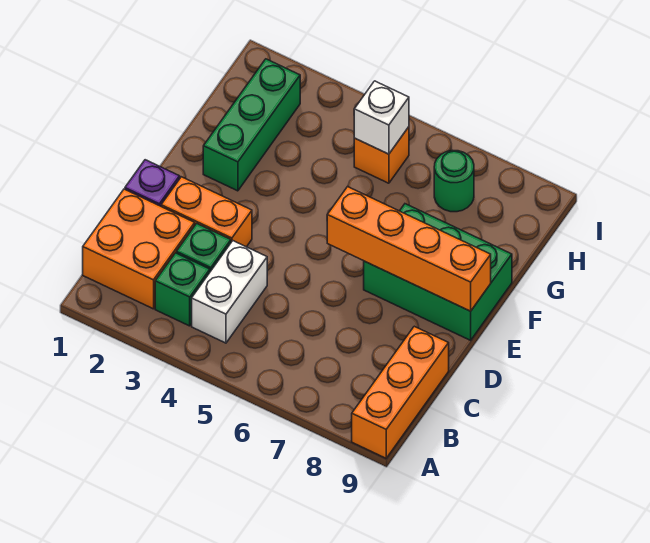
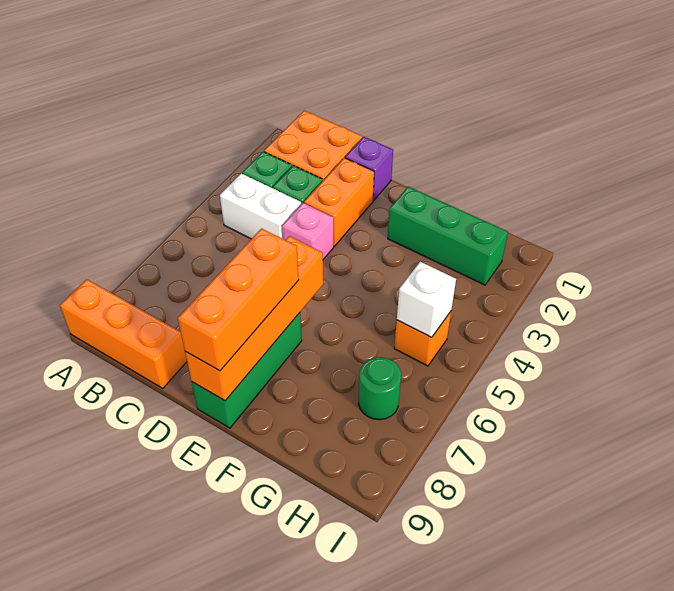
none -> pink 1x1 brick [282,203,334,259]
green 2x3 brick [364,204,512,340] -> green 1x3 brick [192,313,302,428]
none -> orange 1x3 brick [178,229,299,371]

